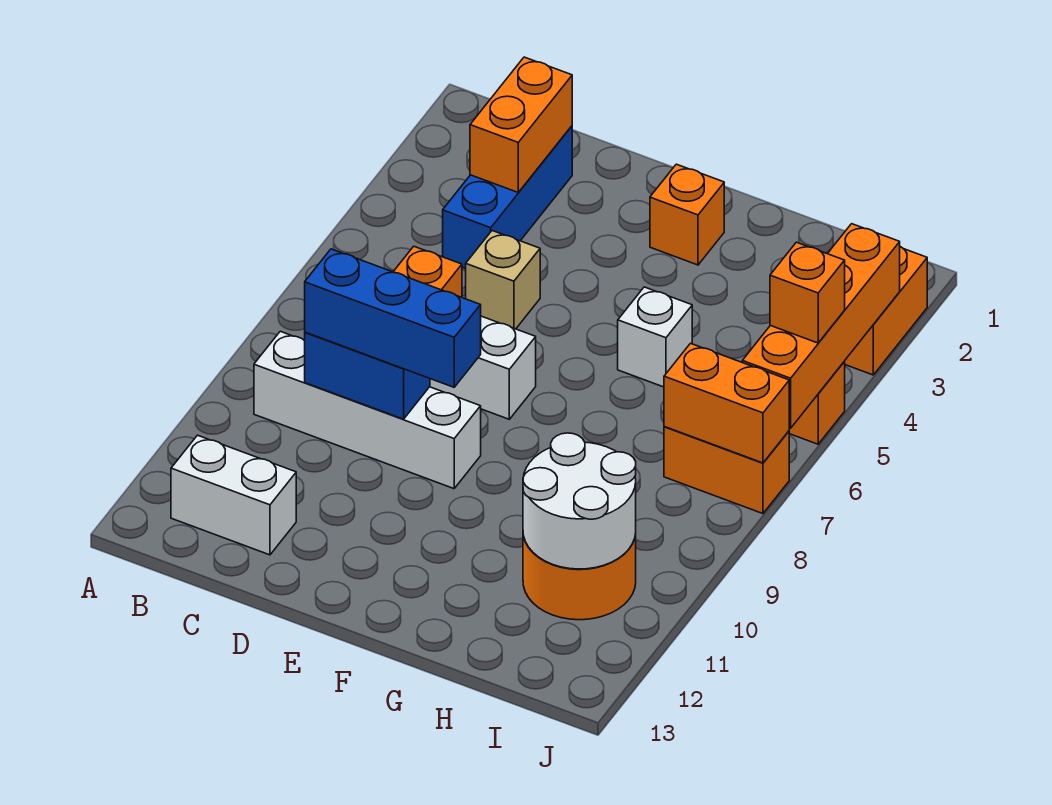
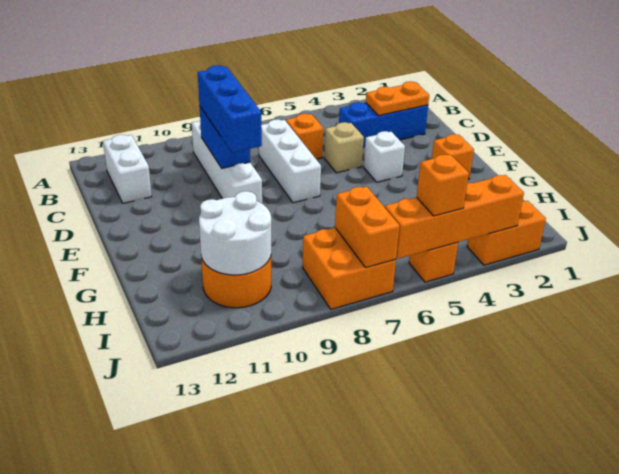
orange 1x2 brick [470,57,572,192] -> orange 1x2 plate [366,81,429,116]
white 1x1 brick [618,287,692,387] -> white 1x1 brick moved to [364,131,405,182]
orange 1x2 brick [664,427,789,514] -> orange 2x2 brick [303,228,396,309]

